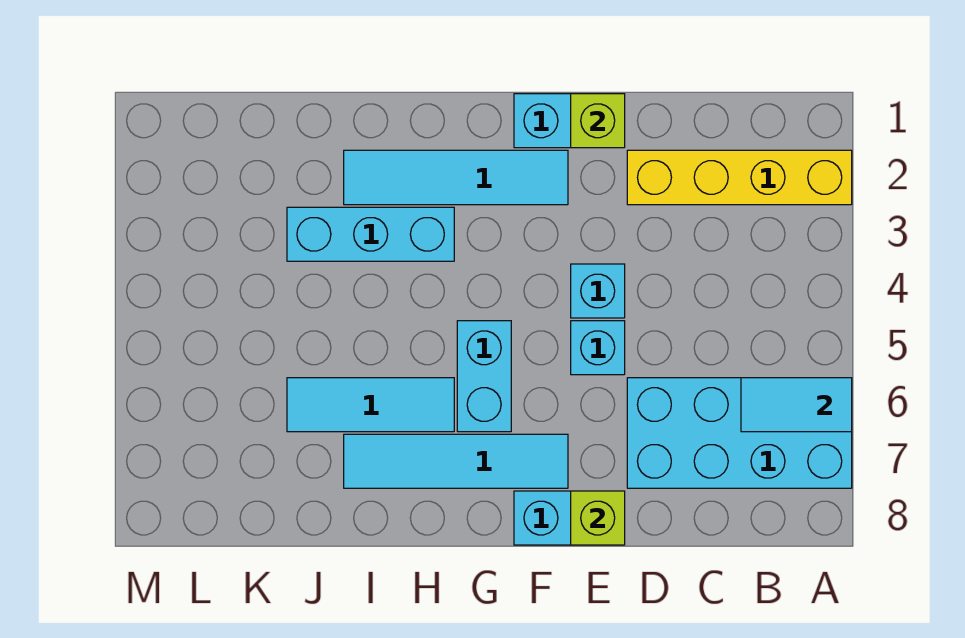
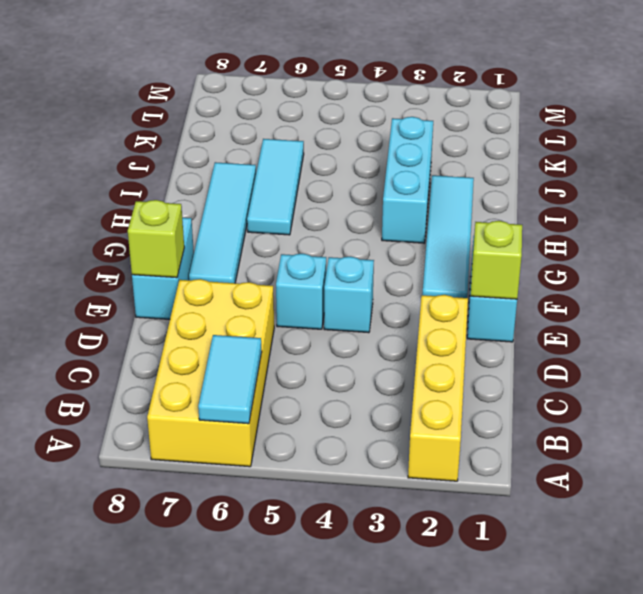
cyan 2x4 brick [627,378,852,488] -> yellow 2x4 brick [147,279,274,467]
cyan 1x2 brick [457,321,511,432] -> none

